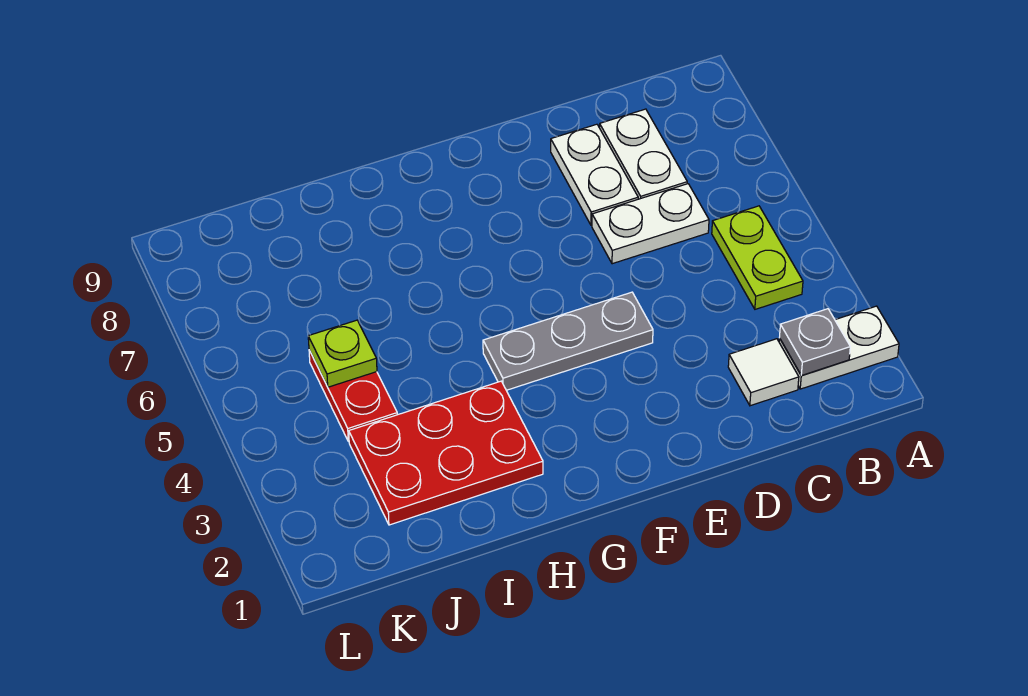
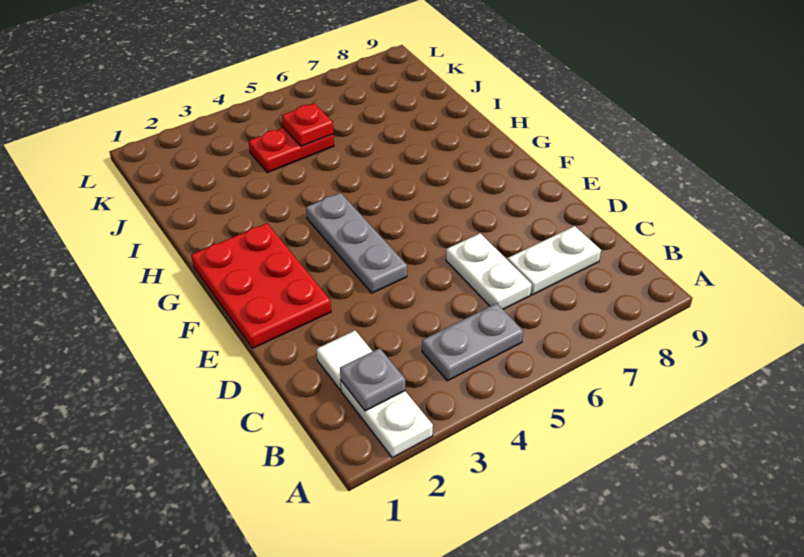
lime 1x2 plate [712,206,803,309] -> grey 1x2 plate [422,303,523,381]
white 1x2 plate [551,124,638,225] -> none
red 2x3 plate [349,381,543,525] -> red 2x3 plate moved to [191,223,331,348]
lime 1x1 plate [308,320,377,387] -> red 1x1 plate [282,103,333,146]

